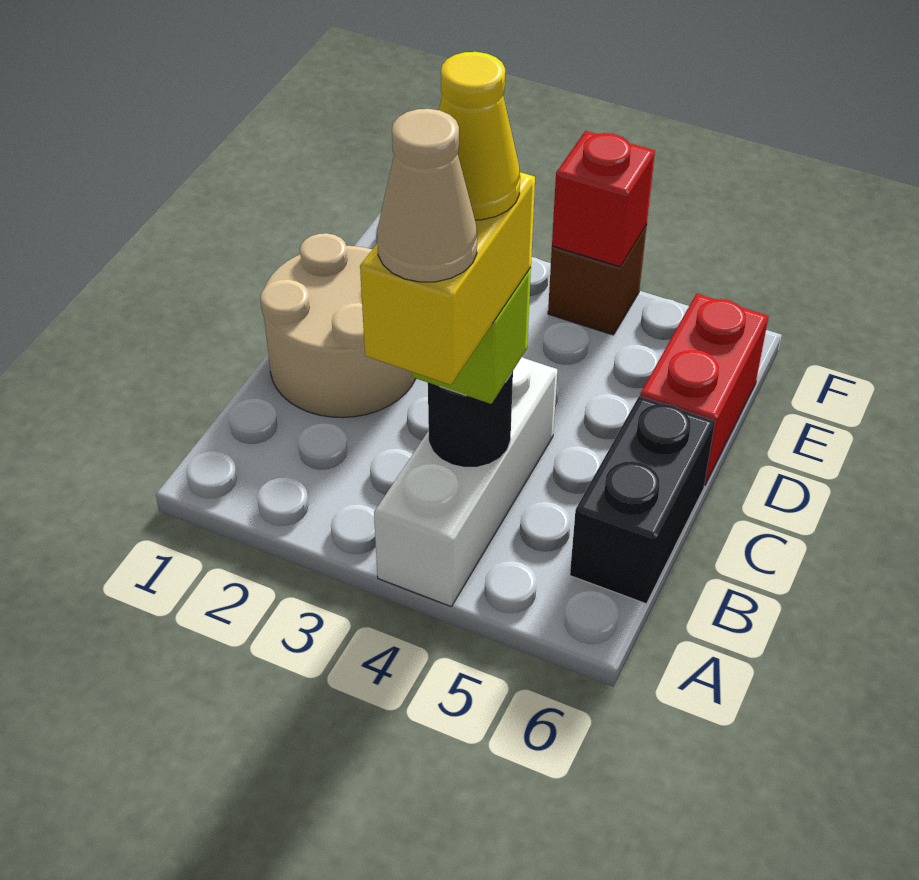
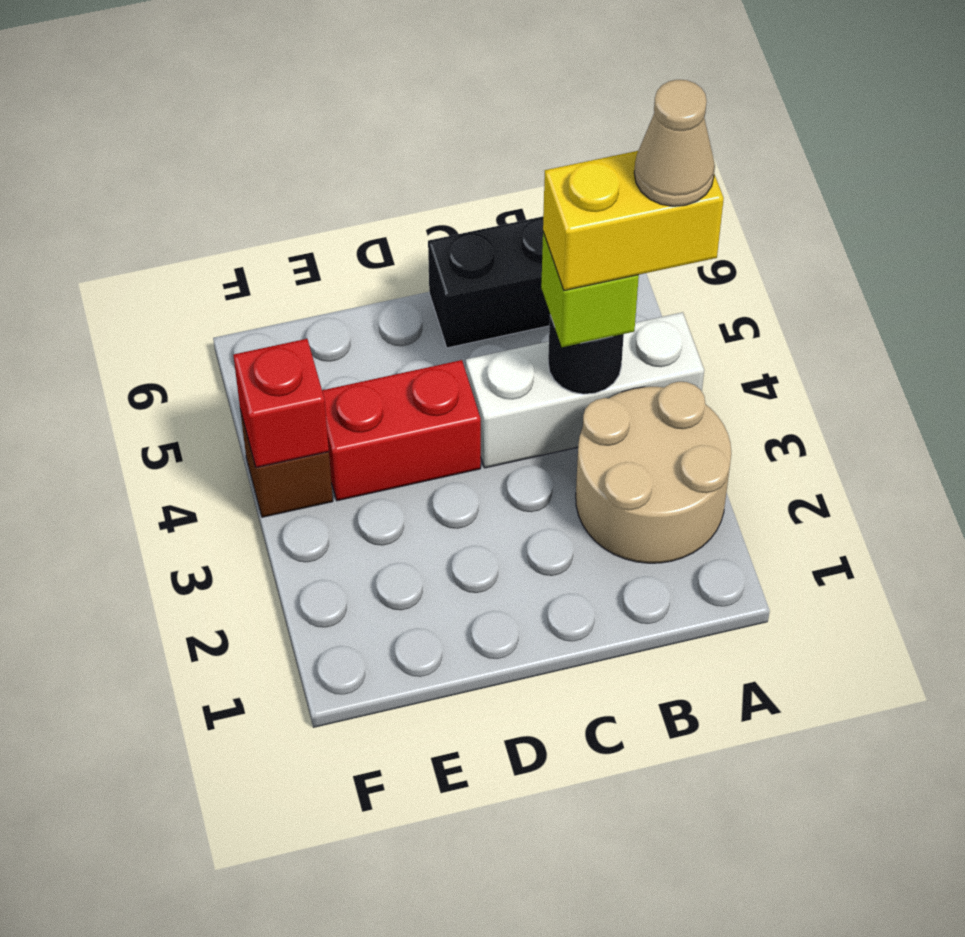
yellow 1x1 cone [439,52,520,220] -> none
tan 2x2 round brick [260,233,416,418] -> tan 2x2 round brick moved to [576,382,731,563]
red 1x2 brick [640,294,769,485] -> red 1x2 brick moved to [322,360,481,501]

